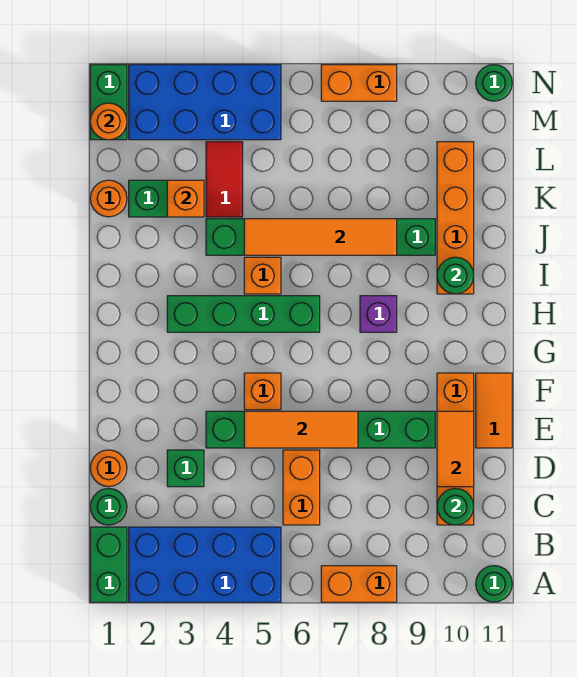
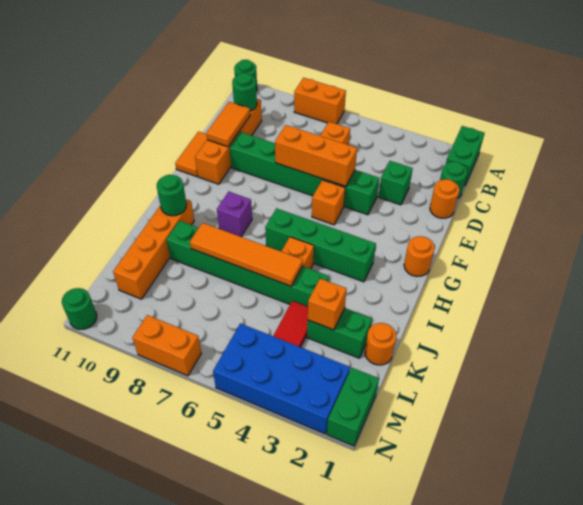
blue 2x4 brick [129,527,281,602] -> none
orange 1x3 tile [244,411,358,448] -> orange 1x3 brick [275,125,357,187]
orange 1x1 round brick [90,103,127,140] -> orange 1x1 round brick moved to [404,236,434,277]

